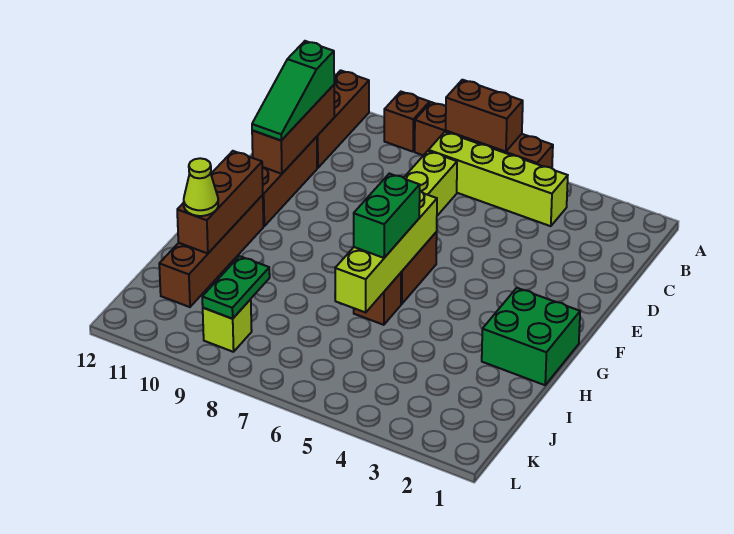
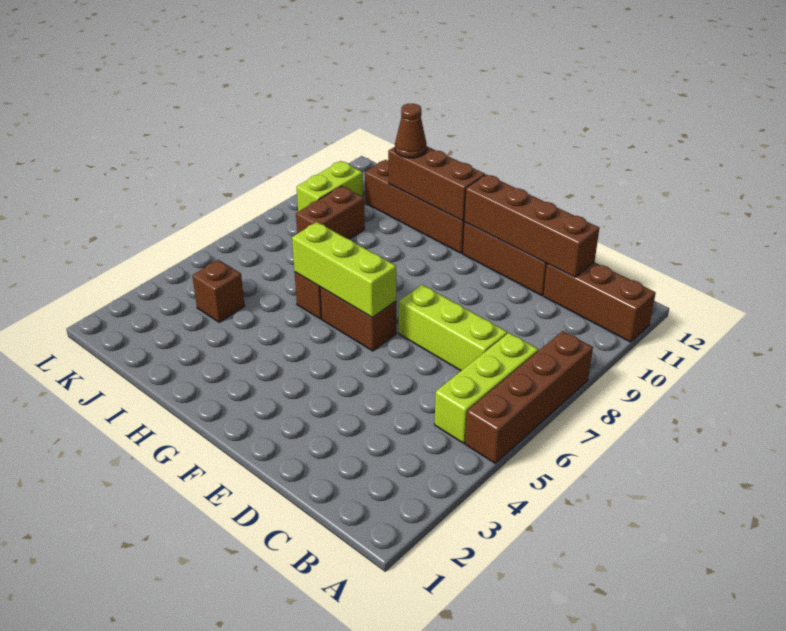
brown 1x2 brick [446,80,523,152] -> brown 1x2 brick moved to [296,186,365,239]
brown 1x1 brick [384,92,430,152] -> brown 1x1 brick moved to [192,260,245,322]
lime 1x4 brick [428,132,568,226] -> lime 1x3 brick [434,333,538,443]
brown 1x3 brick [252,85,334,174] -> brown 1x4 brick [464,175,599,277]
green 1x3 slope [252,41,334,140] -> none
lime 1x4 brick [335,191,437,312] -> lime 1x3 brick [292,222,396,318]
green 2x2 brick [482,288,580,385] -> none
green 1x2 brick [354,174,420,258] -> none
lime 1x1 cone [184,158,218,216] -> brown 1x1 cone [395,104,427,158]
green 1x2 plate [202,256,270,319] -> none
lime 1x1 brick [203,299,252,352] -> lime 1x2 brick [297,161,363,212]

